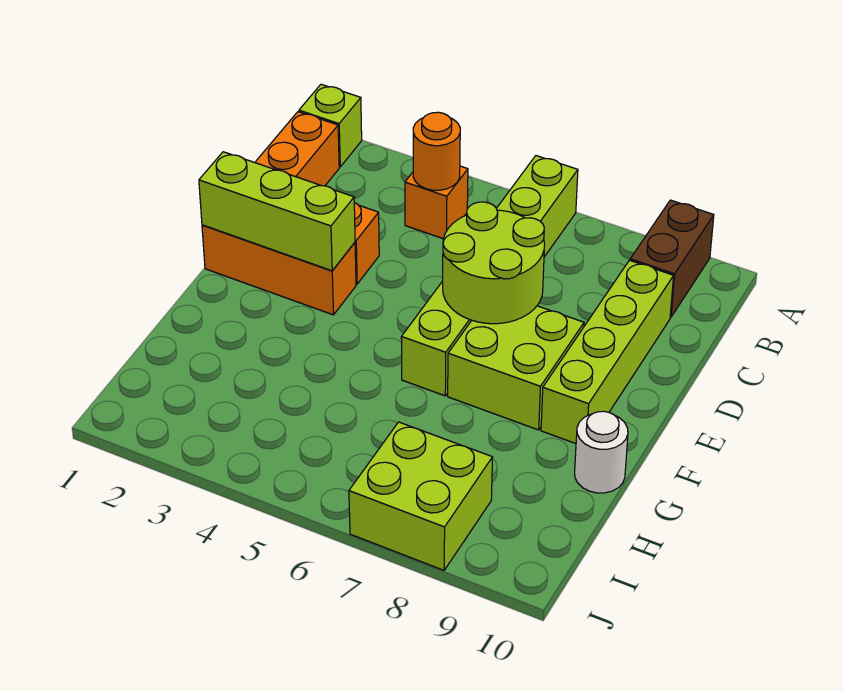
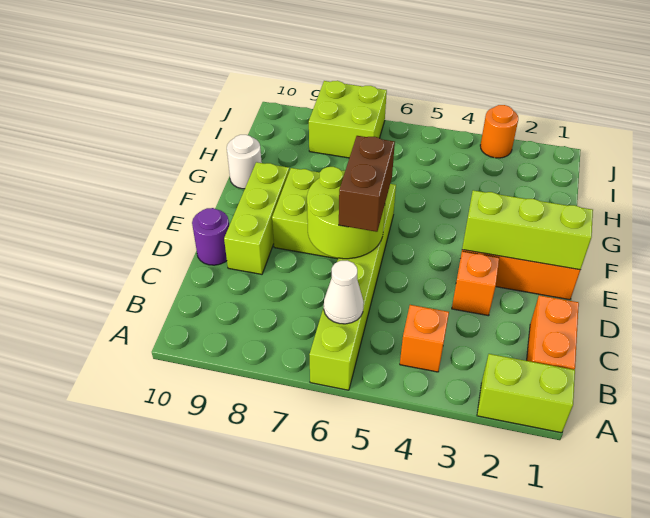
lime 1x1 brick [299,84,362,167] -> lime 1x2 brick [477,354,575,433]
brown 1x2 brick [630,200,714,317] -> brown 1x2 brick moved to [339,136,395,232]
orange 1x1 round brick [413,112,460,190] -> orange 1x1 round brick moved to [480,105,518,158]
none -> white 1x1 cone [324,261,364,324]
lime 1x4 brick [541,260,674,444] -> lime 1x3 brick [224,162,289,274]
none -> purple 1x1 round brick [192,208,229,265]

